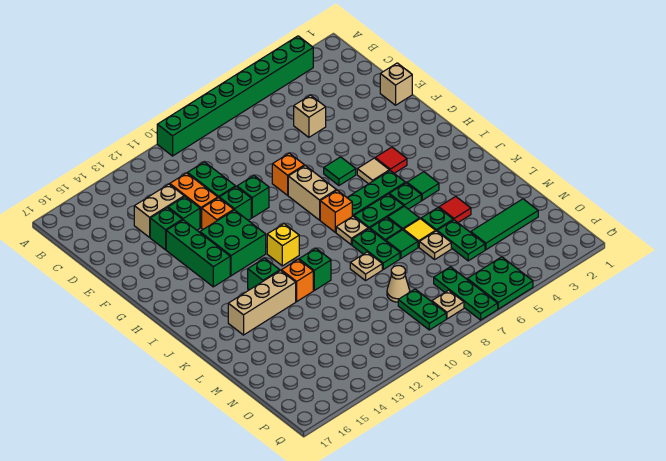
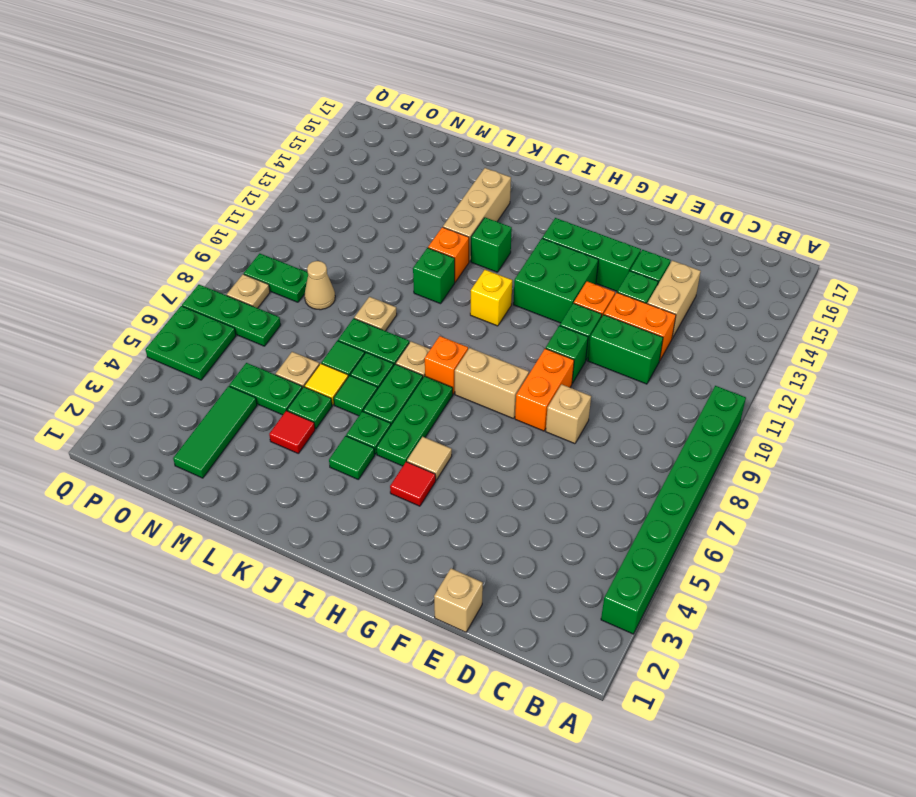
tan 1x1 brick [294,95,326,137] -> tan 1x1 brick moved to [546,384,591,444]
orange 1x1 brick [272,153,304,195] -> orange 1x2 brick [515,348,574,431]
green 1x1 tile [324,157,356,185] -> none

